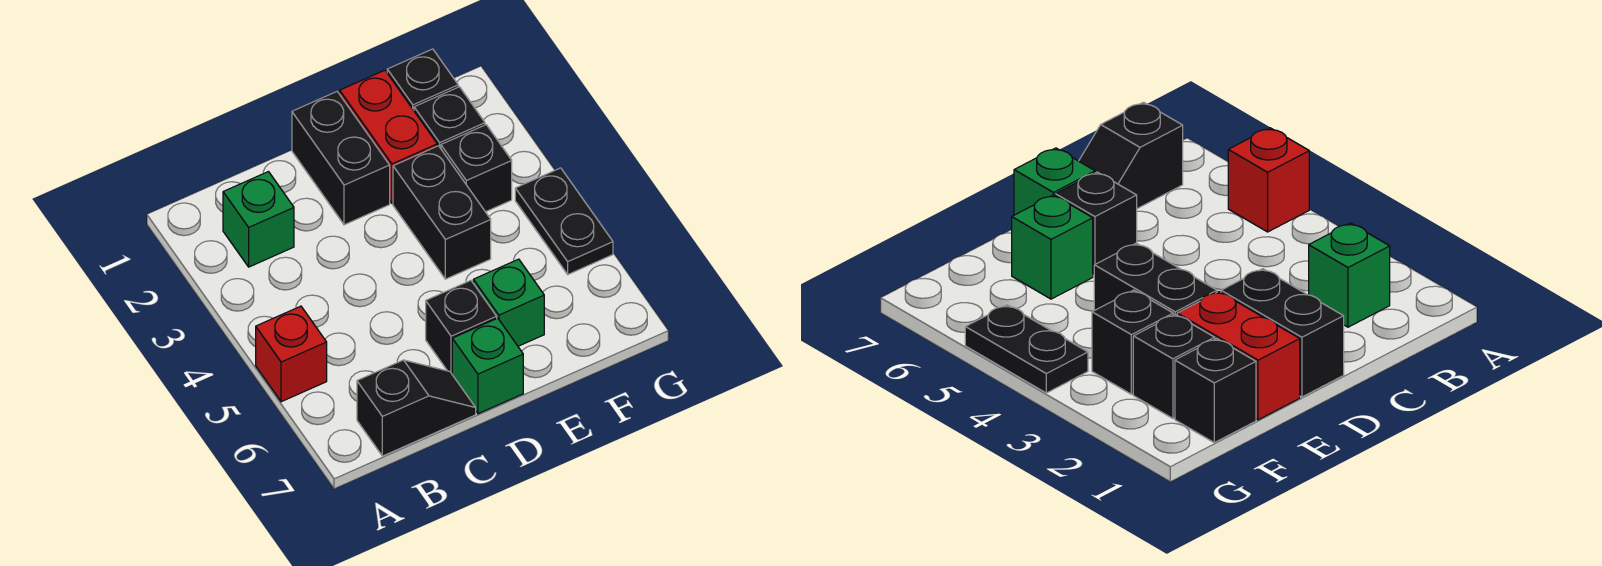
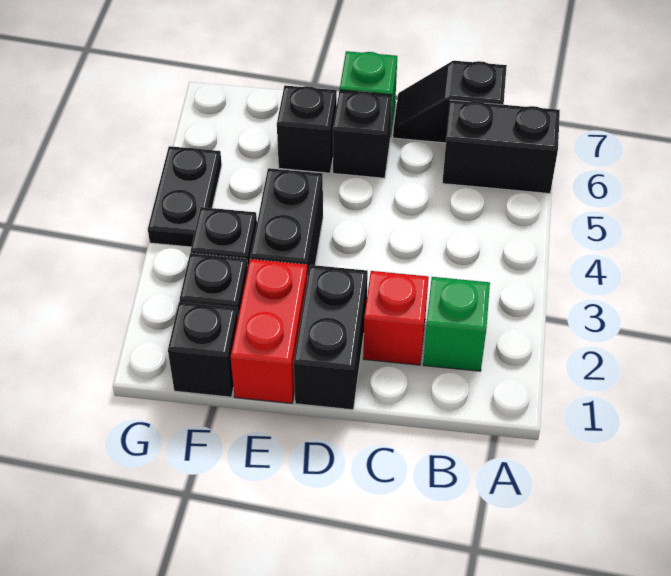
red 1x1 brick [256,306,327,402] -> red 1x1 brick moved to [363,271,429,365]
none -> black 1x2 brick [442,100,560,194]
green 1x1 brick [473,259,544,346] -> black 1x1 brick [277,85,337,173]

